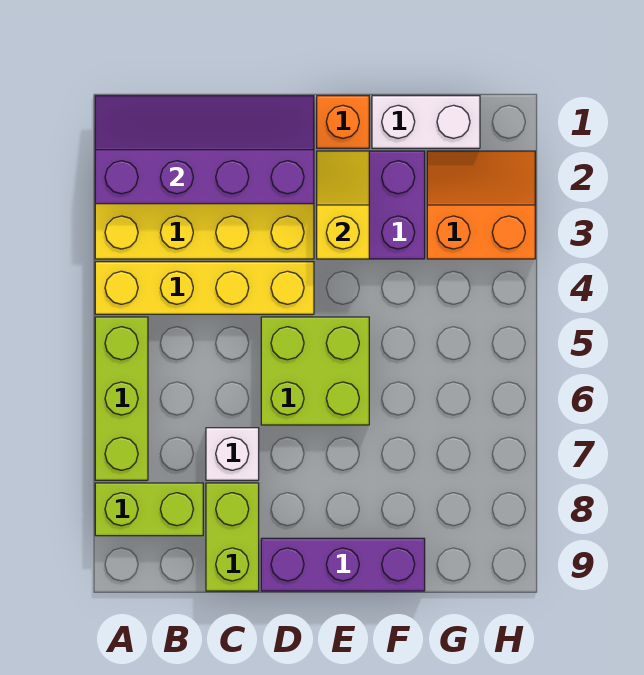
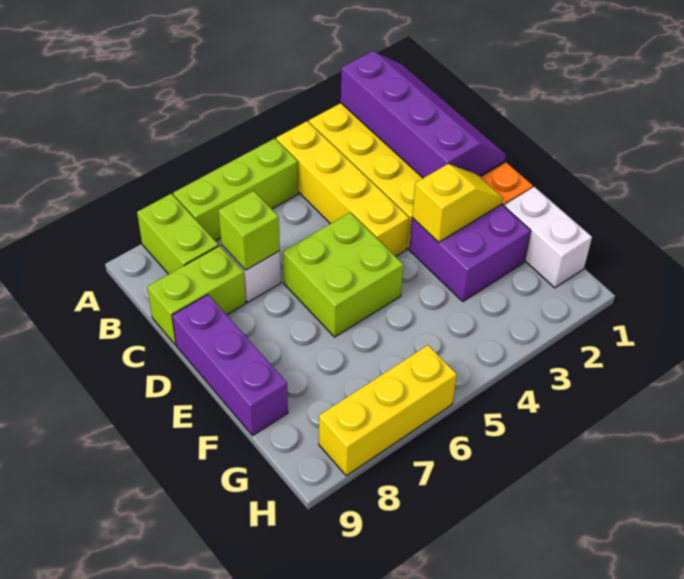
none -> lime 1x1 brick [218,191,280,270]
orange 2x2 slope [427,151,535,259] -> none
none -> yellow 1x3 brick [319,345,457,476]

